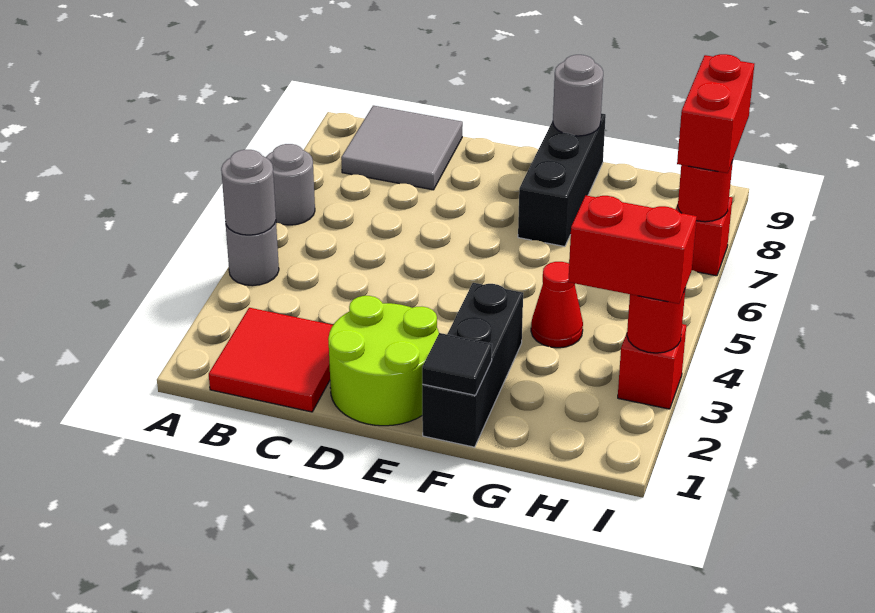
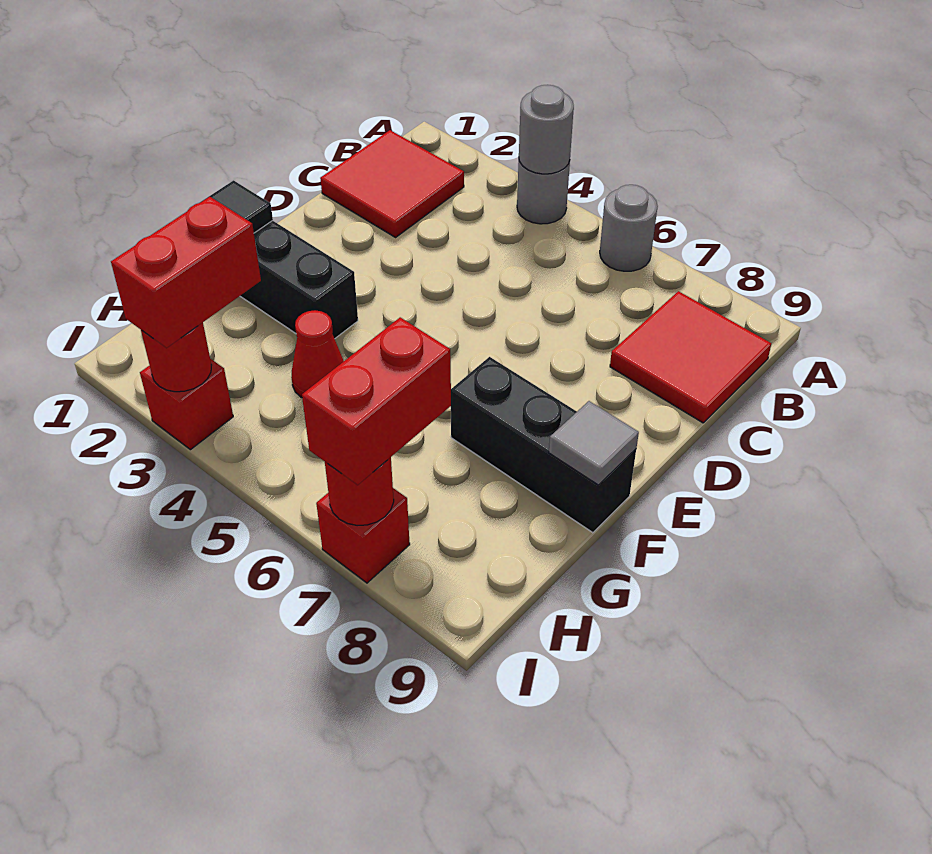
grey 2x2 tile [341,106,463,190] -> red 2x2 tile [610,291,771,423]
lime 2x2 round brick [328,296,439,426] -> none
grey 1x1 round brick [553,55,603,136] -> grey 1x1 tile [549,401,639,485]
red 1x2 brick [677,54,754,173] -> red 1x2 brick turned to [302,317,451,485]

